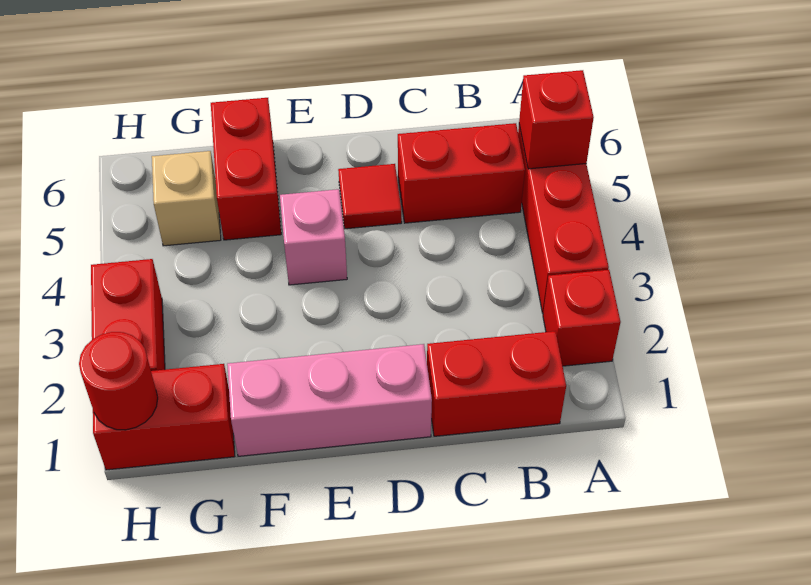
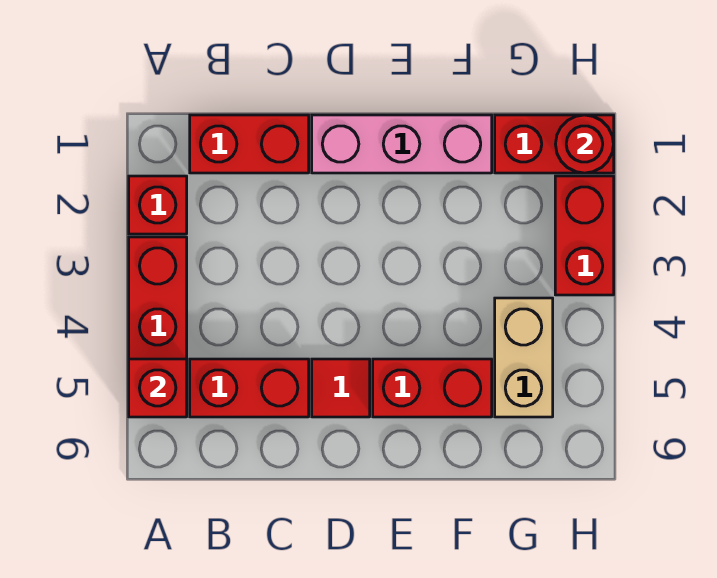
pink 1x1 brick [280,189,347,285] -> none
red 1x2 brick [211,98,281,240] -> red 1x2 brick turned to [373,359,492,417]
tan 1x1 brick [152,151,221,246] -> tan 1x2 brick [495,298,553,417]

